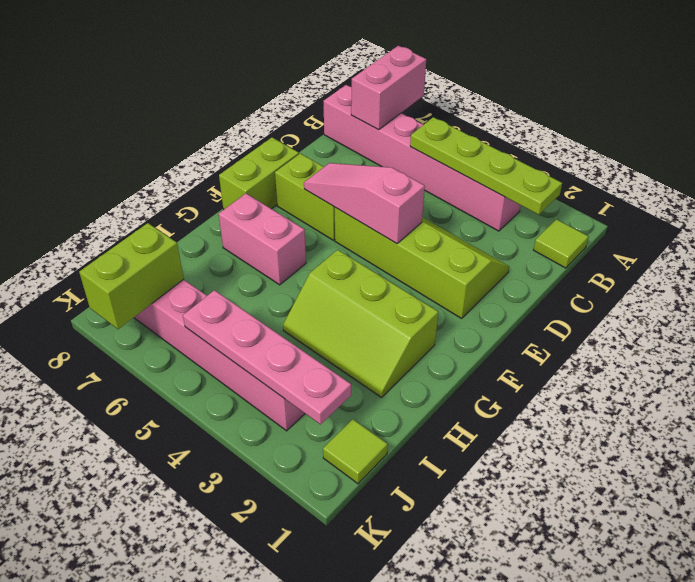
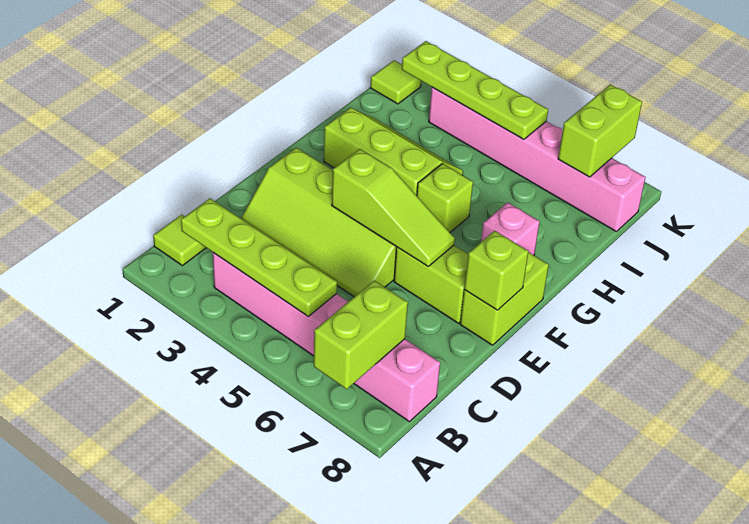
pink 1x2 brick [351,46,426,130] -> lime 1x2 brick [314,280,408,389]
pink 1x3 slope [304,163,425,244] -> lime 1x3 slope [332,149,455,266]
none -> lime 1x1 brick [464,231,528,310]
none -> lime 1x1 brick [417,164,473,232]
pink 1x2 brick [219,194,306,285] -> pink 1x1 brick [481,202,540,255]
pink 1x4 plate [183,290,351,424] -> lime 1x4 plate [402,41,548,140]

